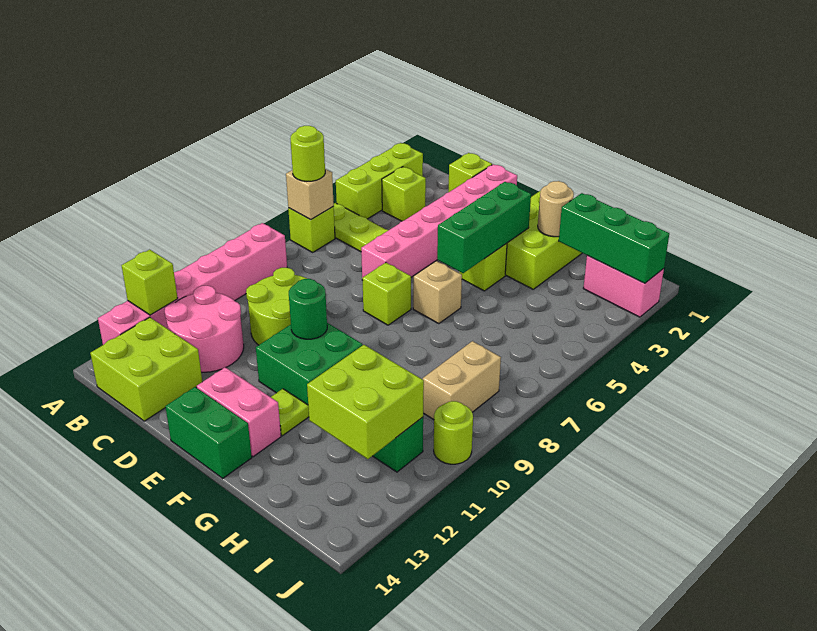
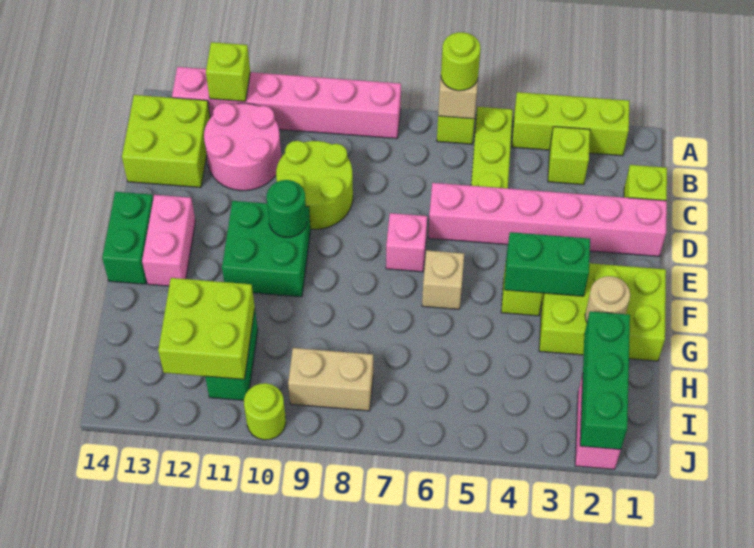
lime 1x1 brick [362,263,411,325] -> pink 1x1 brick [386,213,427,272]
green 1x3 brick [437,182,531,273] -> green 1x2 brick [504,232,590,296]
lime 1x1 plate [271,389,309,436] -> none

